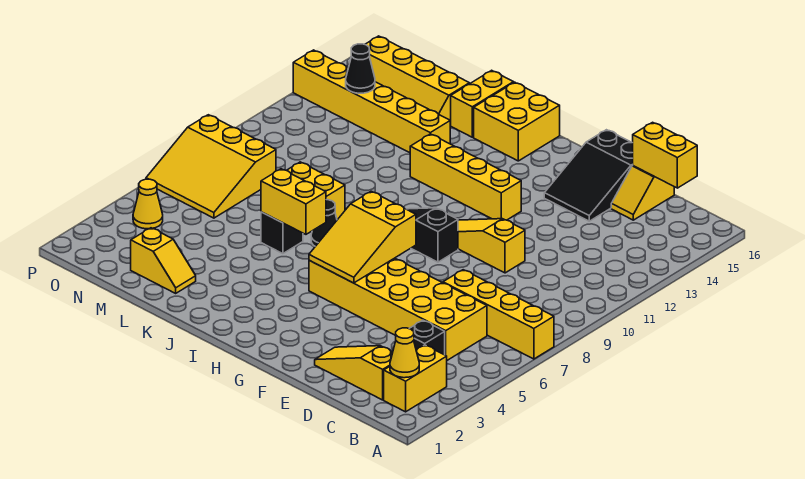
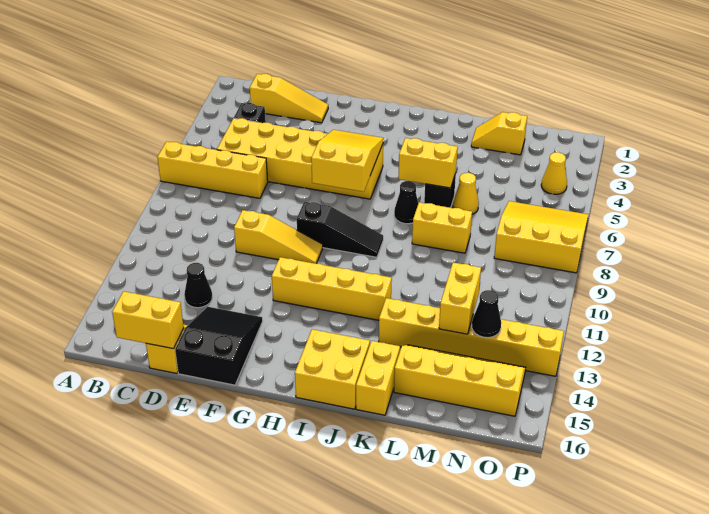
yellow 1x2 brick [384,345,447,412] -> yellow 1x2 brick moved to [439,263,481,334]
yellow 1x1 cone [390,328,419,378] -> yellow 1x1 cone moved to [453,173,479,214]
none -> black 1x1 cone [184,263,212,308]

